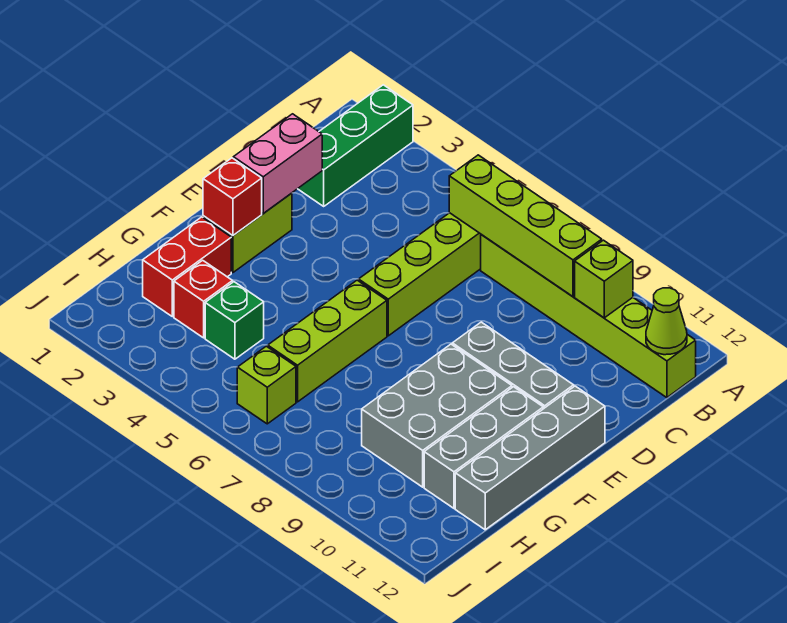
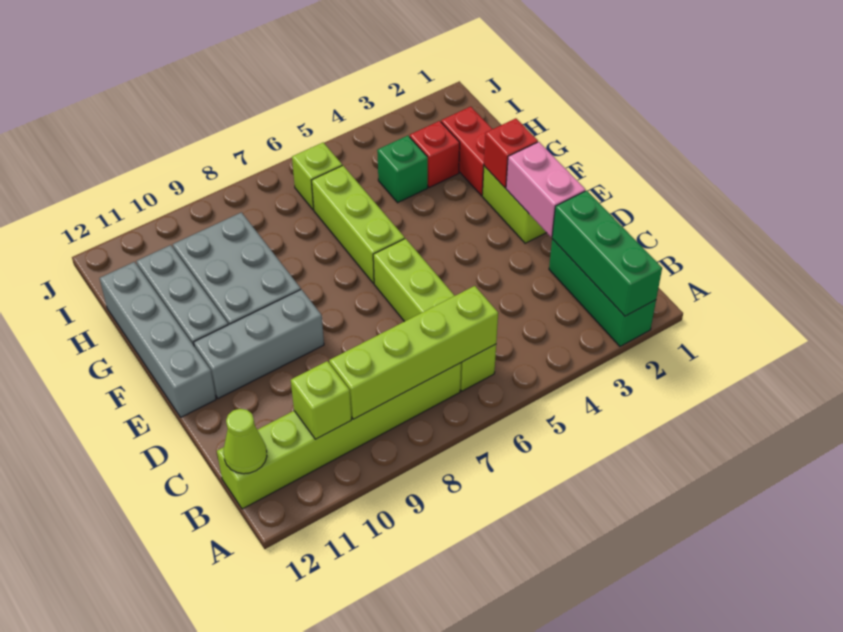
none -> green 1x3 brick [552,191,662,316]

